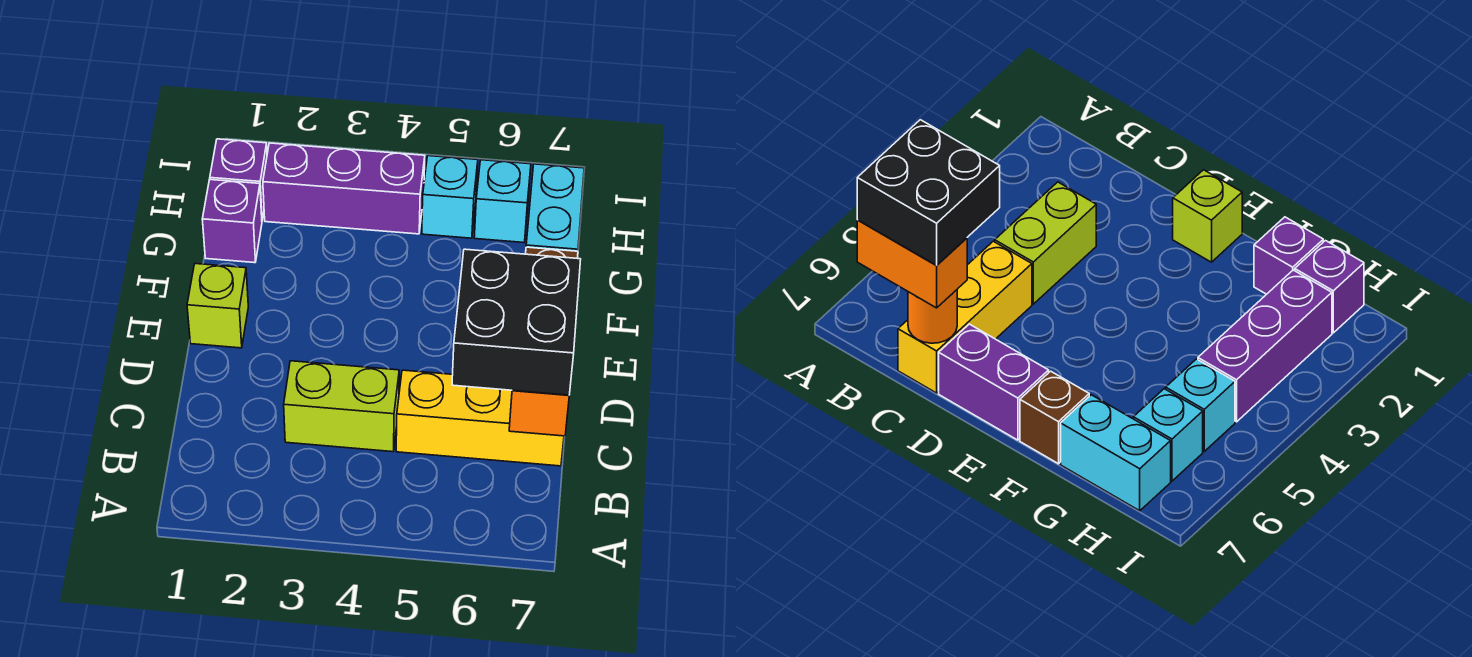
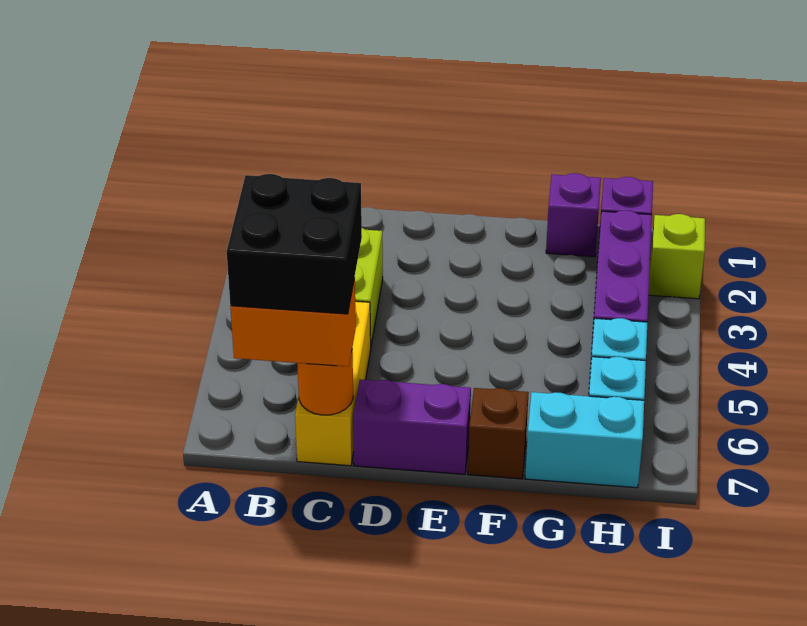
lime 1x1 brick [187,264,248,348] -> lime 1x1 brick moved to [649,214,705,299]

